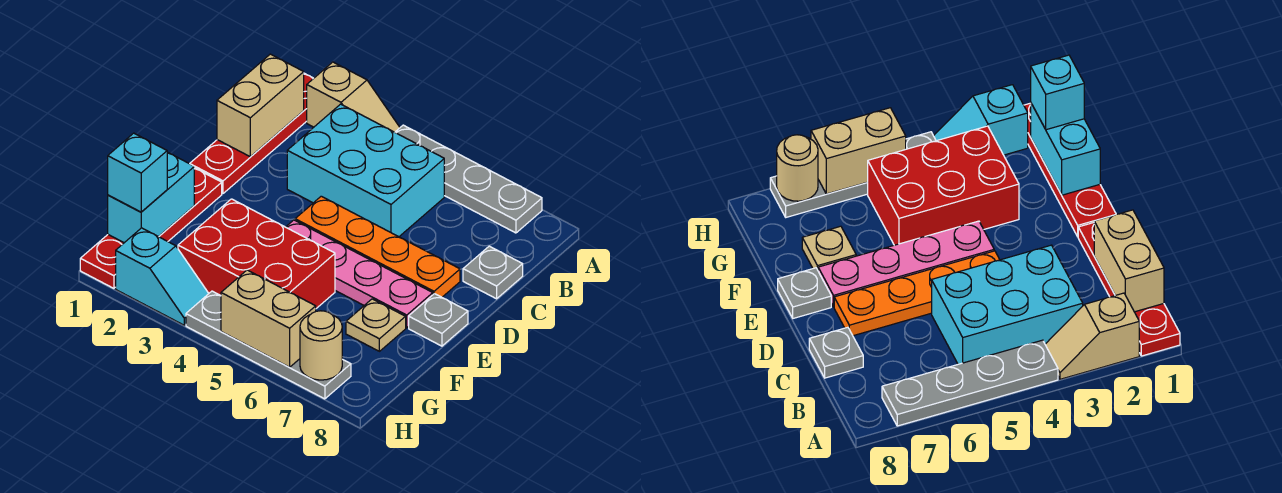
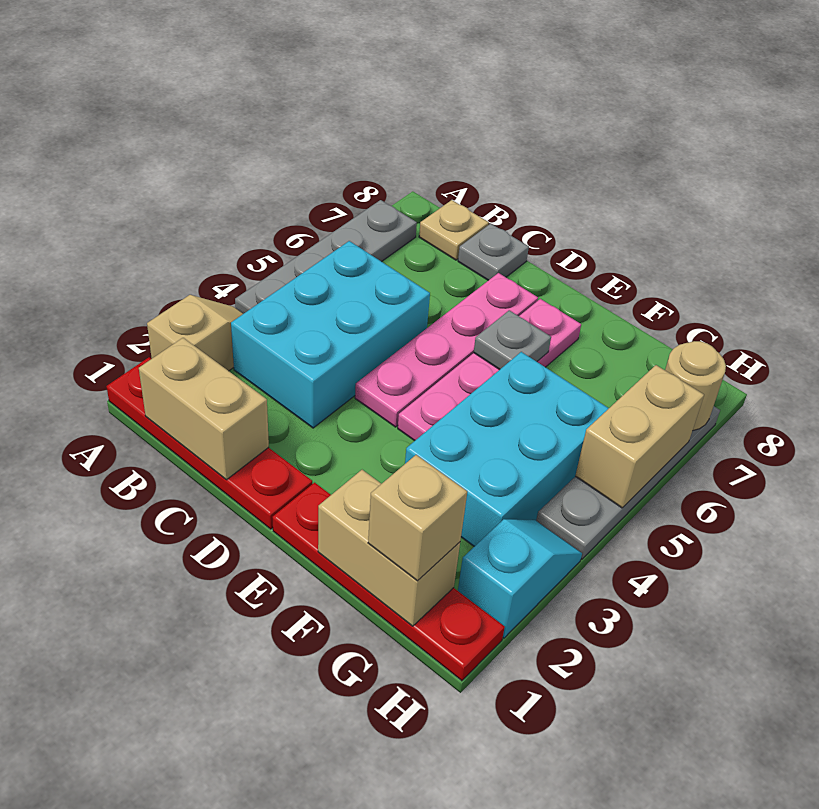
orange 1x4 plate [295,196,460,297] -> pink 1x4 plate [355,273,538,427]
grey 1x1 plate [409,294,468,346] -> grey 1x1 plate moved to [474,310,551,370]
cyan 1x2 brick [108,152,194,243] -> tan 1x2 brick [318,470,460,626]
red 2x3 brick [178,199,335,308] -> cyan 2x3 brick [405,352,609,547]
tan 1x1 plate [346,299,406,351] -> tan 1x1 plate moved to [419,200,489,260]
cyan 1x1 brick [108,133,167,212] -> tan 1x1 brick [368,455,467,581]

